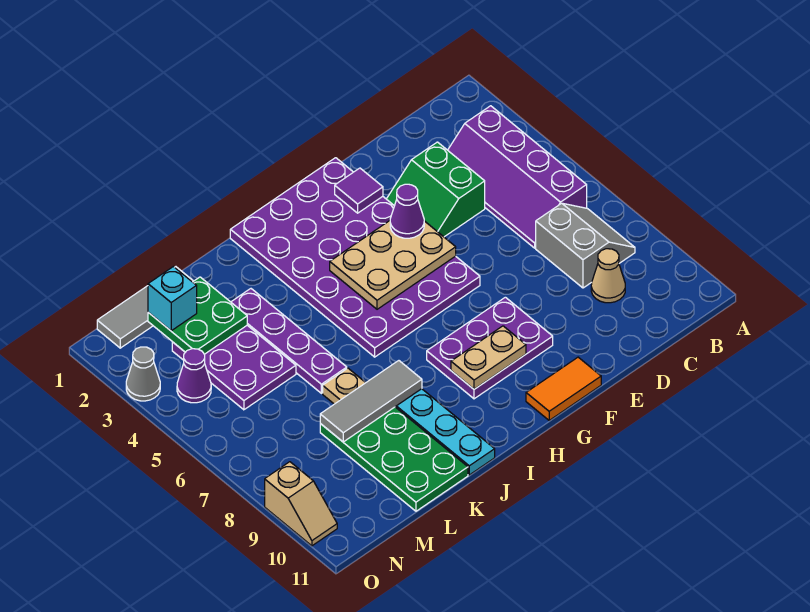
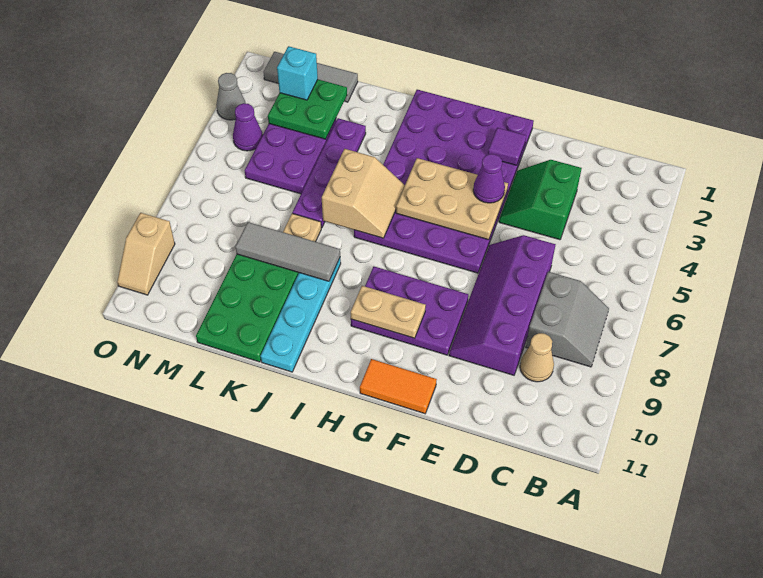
purple 2x4 slope [448,106,587,248] -> purple 2x4 slope moved to [449,235,556,375]
none -> tan 2x2 slope [322,149,405,238]

